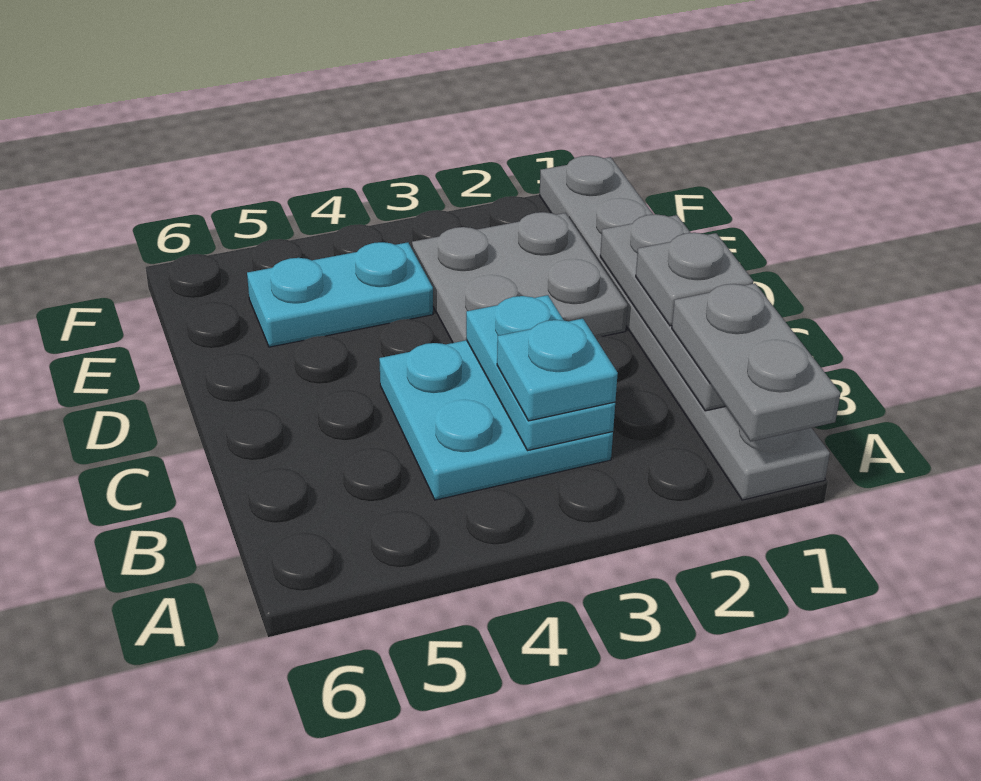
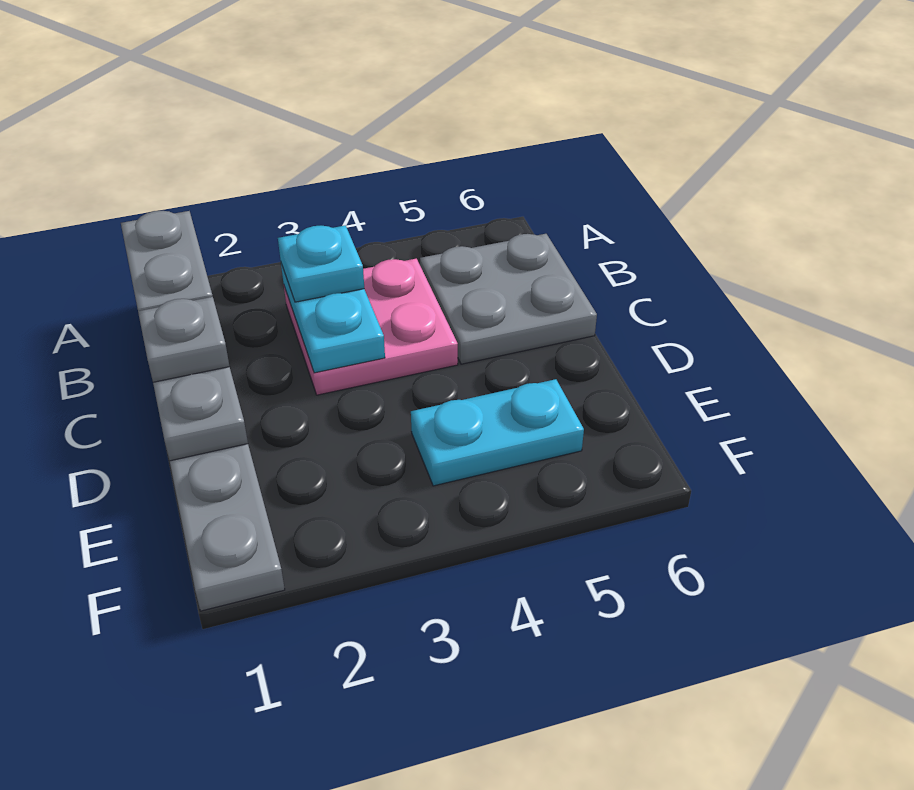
cyan 2x2 plate [379,340,613,500] -> pink 2x2 plate [284,259,458,395]
grey 2x2 plate [412,212,628,343] -> grey 2x2 plate moved to [420,234,597,364]

